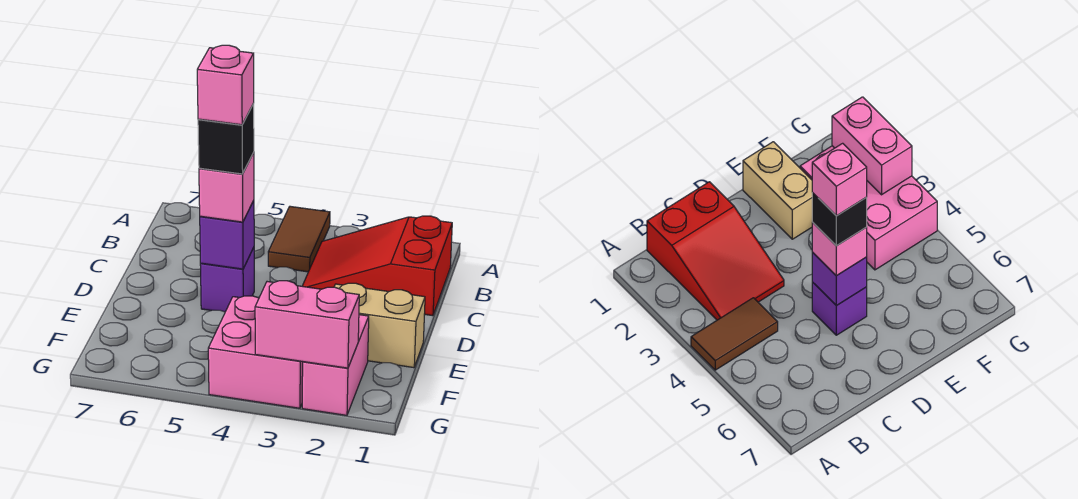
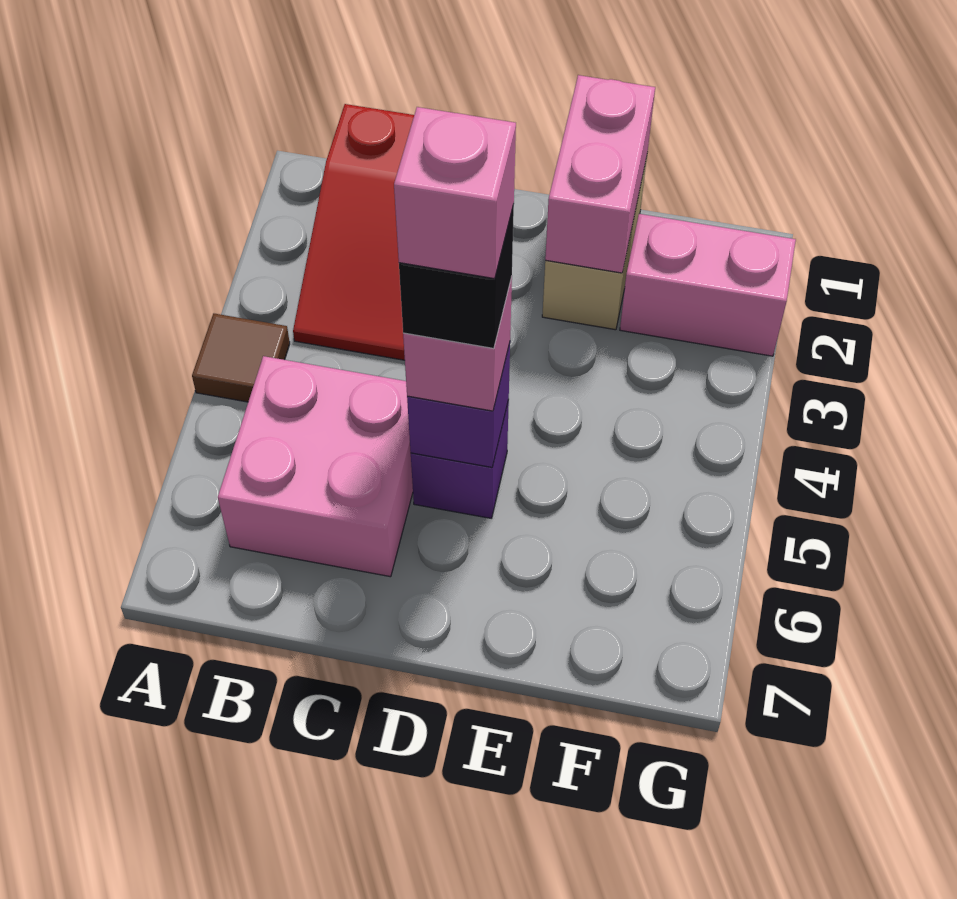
brown 1x2 tile [268,206,330,272] -> brown 1x1 tile [192,313,290,402]
pink 2x2 brick [208,296,303,408] -> pink 2x2 brick moved to [218,356,413,577]
pink 1x2 brick [255,281,359,368] -> pink 1x2 brick moved to [545,75,655,273]

